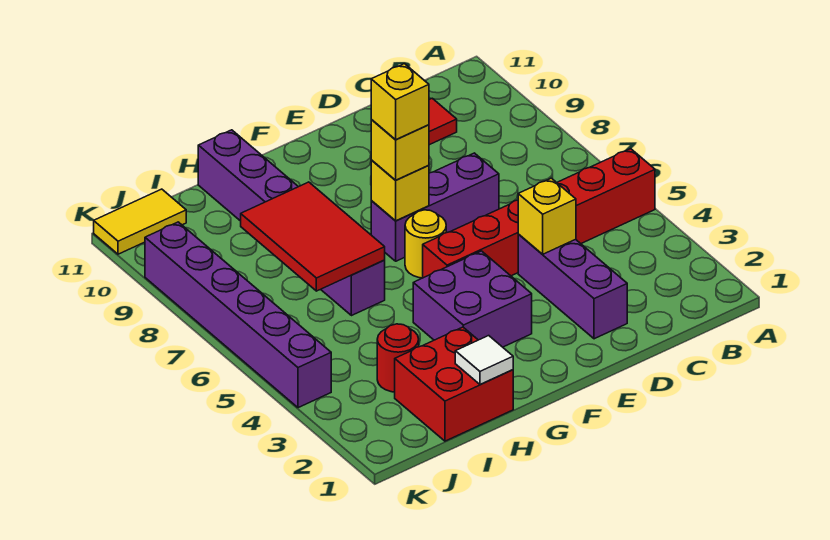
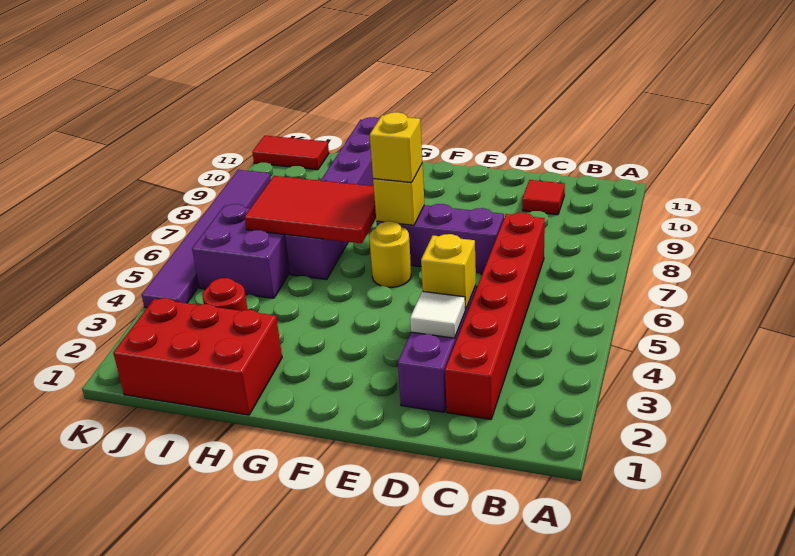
red 1x6 brick [423,149,655,278] -> red 1x6 brick turned to [445,213,545,419]
purple 2x2 brick [413,251,532,347] -> purple 2x2 brick moved to [192,204,290,298]
yellow 1x1 brick [371,64,429,139] -> none
red 2x2 brick [395,327,513,441] -> red 2x3 brick [113,298,282,415]
white 1x1 tile [455,336,513,384] -> white 1x1 tile moved to [410,291,465,338]
red 2x3 tile [241,182,385,291] -> red 2x3 tile turned to [245,176,376,244]
yellow 1x2 tile [94,189,186,254] -> red 1x2 tile [252,136,329,170]
purple 1x6 brick [145,222,331,408] -> purple 1x6 tile [142,170,271,308]

